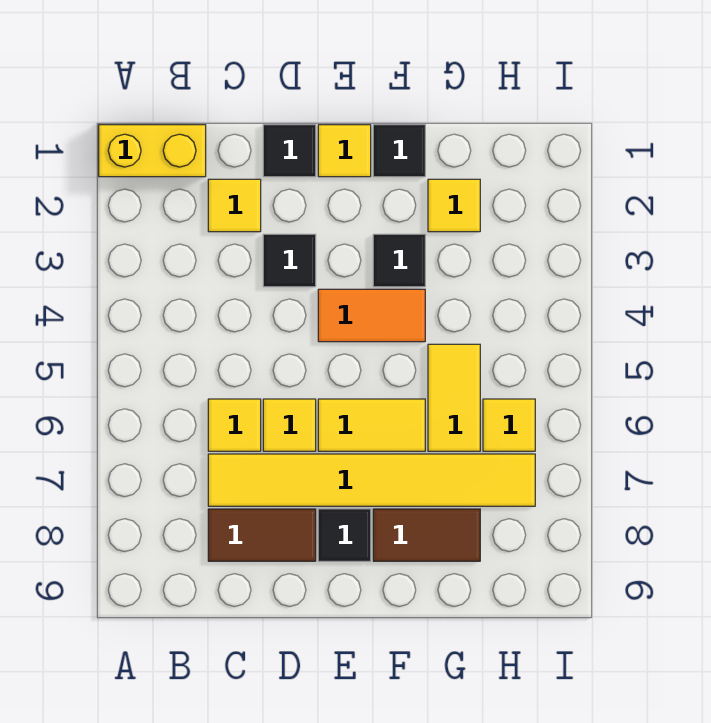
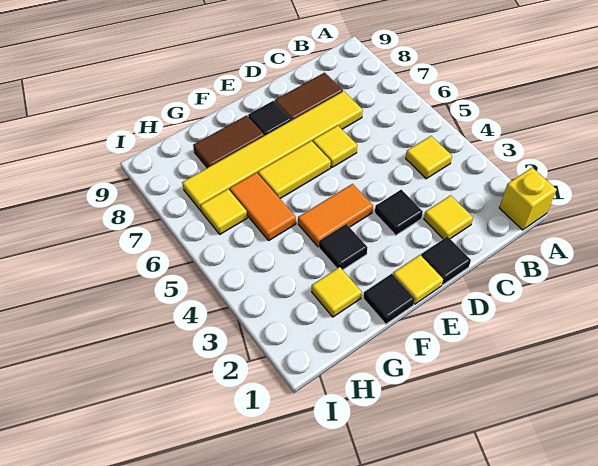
yellow 1x2 brick [99,125,206,177] -> yellow 1x1 brick [499,168,557,230]
yellow 1x1 tile [208,399,261,451] -> yellow 1x1 tile moved to [406,136,452,179]
yellow 1x2 tile [428,344,480,451] -> orange 1x2 tile [230,173,296,240]

